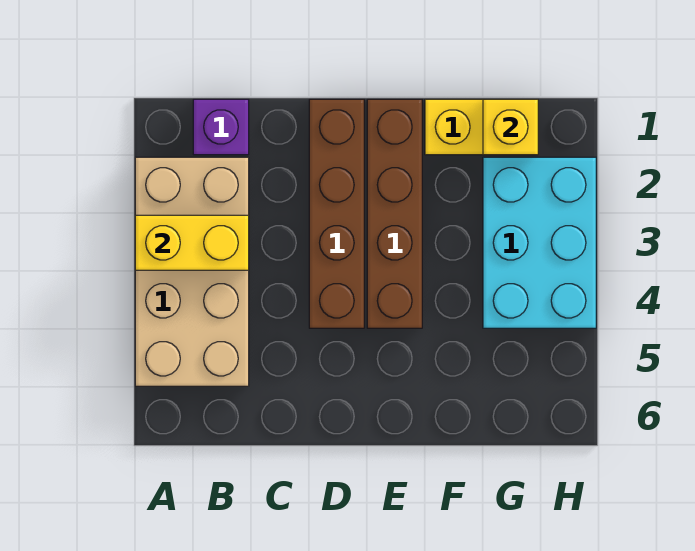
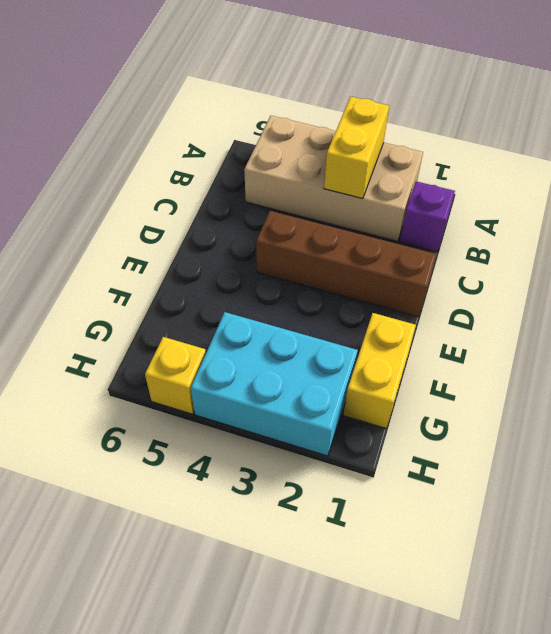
brown 1x4 brick [367,99,422,328] -> none
yellow 1x1 brick [483,99,538,155] -> yellow 1x1 brick moved to [145,337,206,414]

